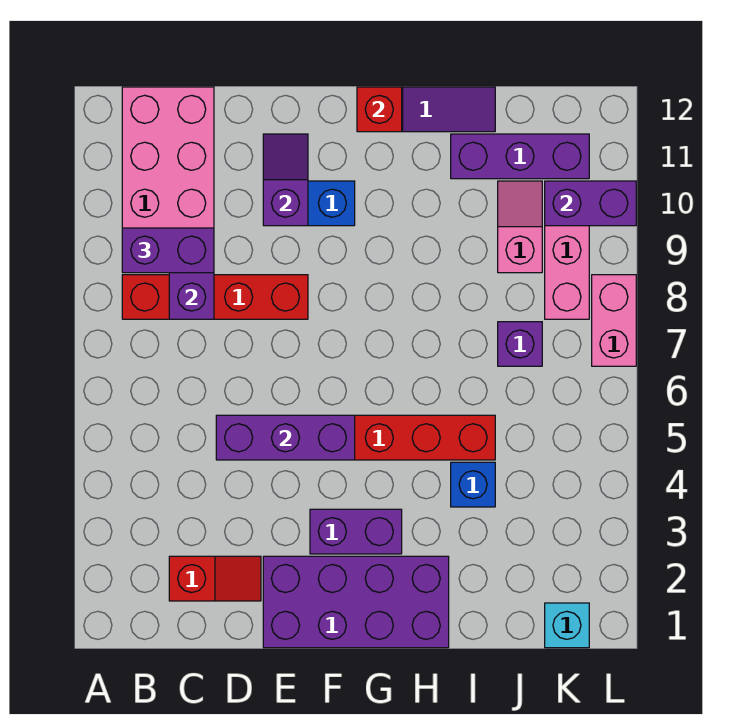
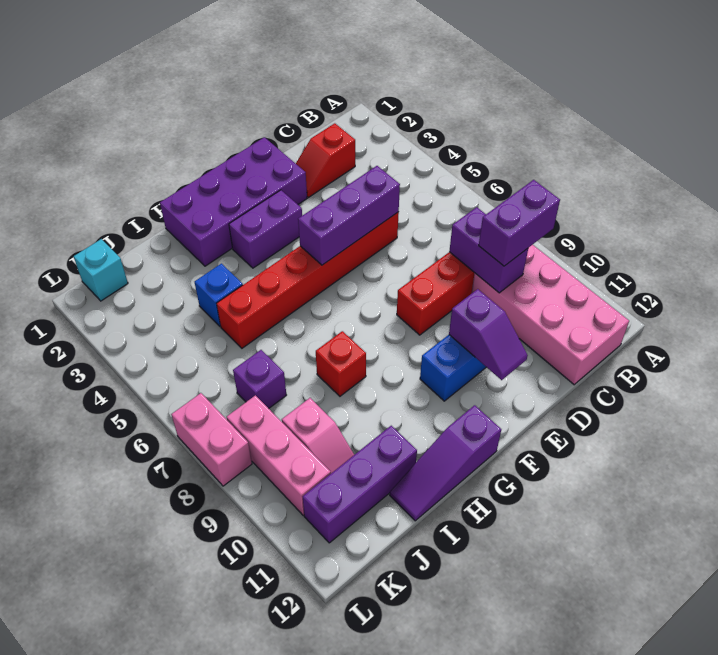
red 1x1 brick [357,87,402,132] -> red 1x1 brick moved to [316,331,366,396]
purple 1x2 brick [545,181,636,226] -> none

